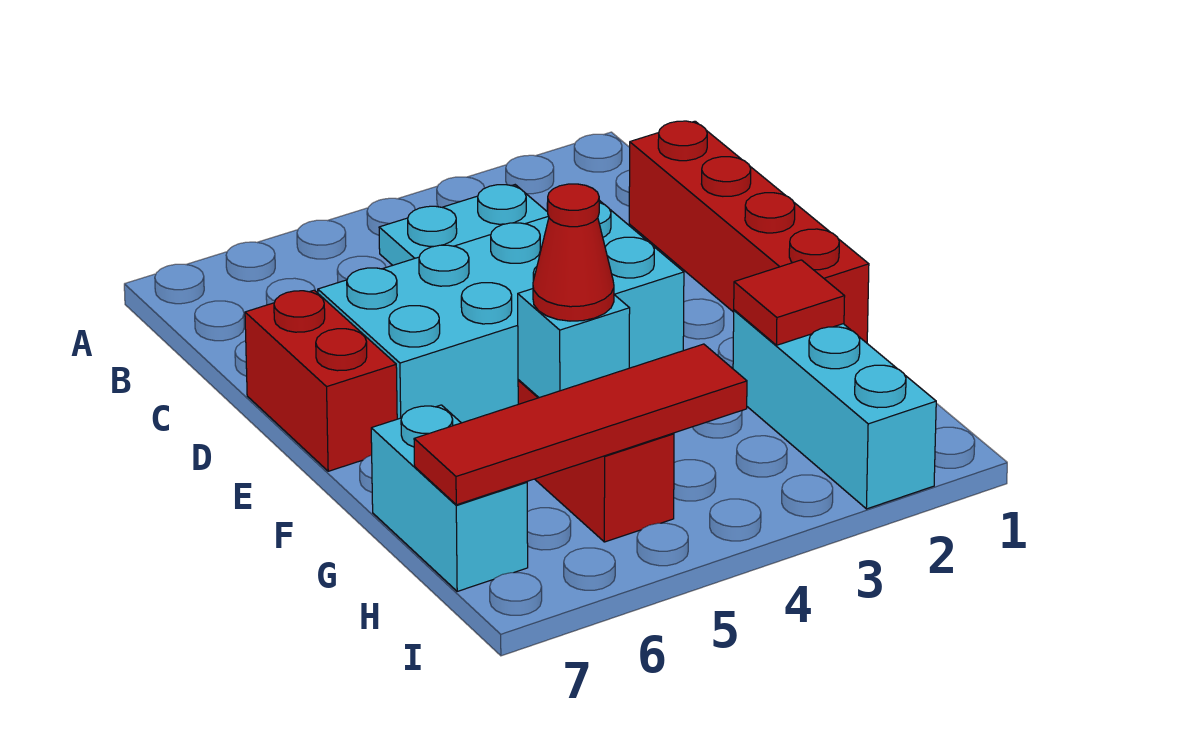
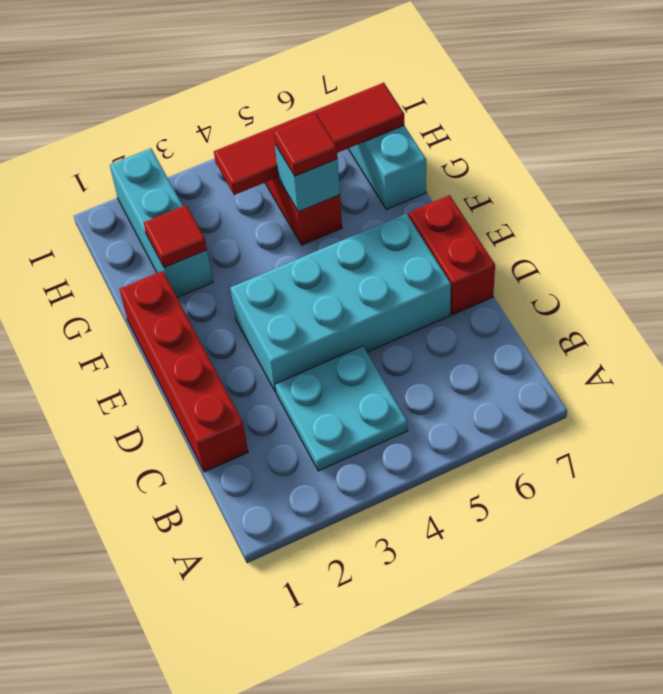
red 1x1 cone [533,184,614,321] -> red 1x1 tile [273,114,338,176]

